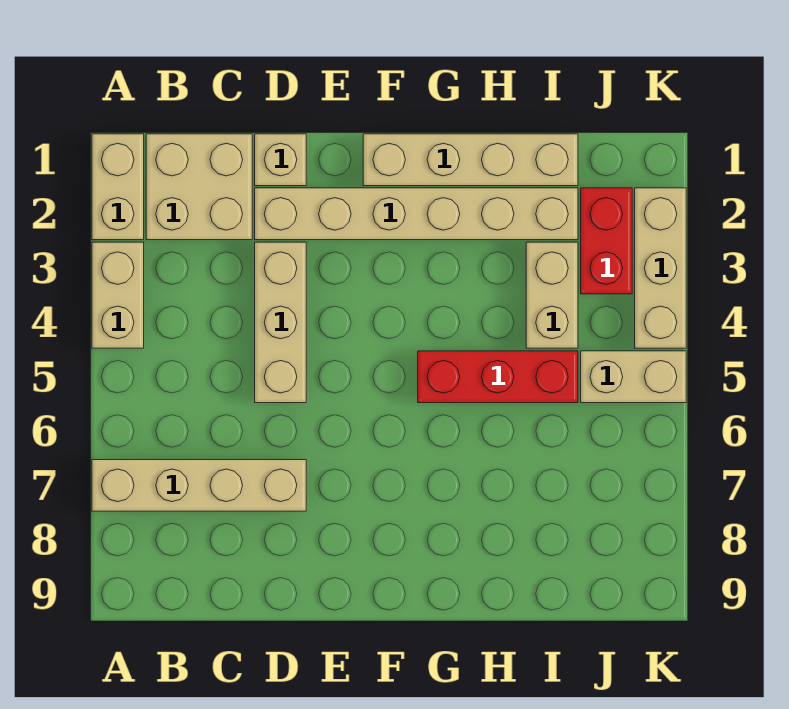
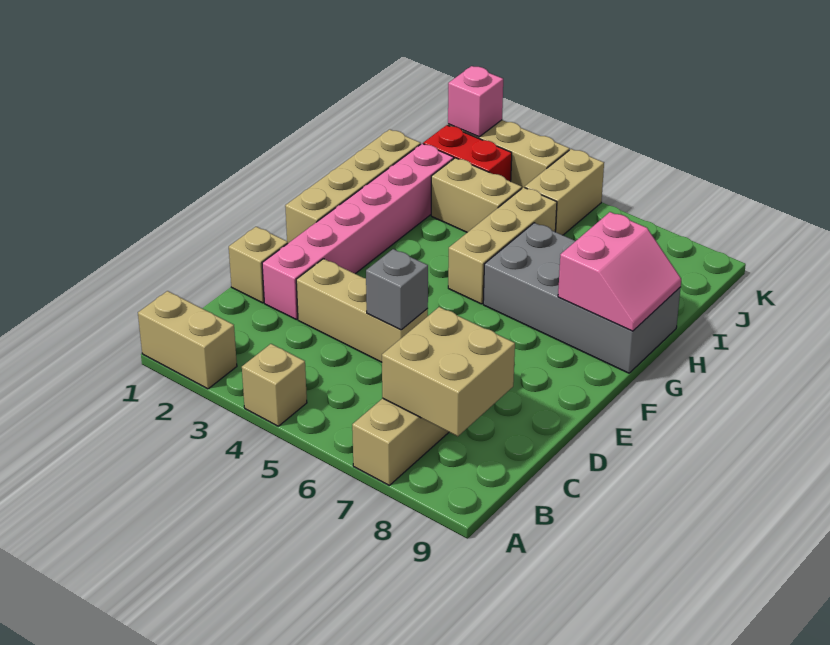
tan 1x2 brick [92,242,144,348] -> tan 1x1 brick [242,344,307,426]
tan 2x2 brick [146,134,252,240] -> tan 2x2 brick moved to [382,307,515,436]
tan 1x6 brick [255,188,578,240] -> pink 1x6 brick [262,144,454,320]
none -> grey 1x1 brick [366,249,428,330]
red 1x3 brick [418,351,578,403] -> tan 1x3 brick [448,187,557,304]
none -> grey 2x4 brick [483,223,681,373]
none -> pink 2x2 slope [558,212,681,331]
none -> pink 1x1 brick [448,66,503,137]

